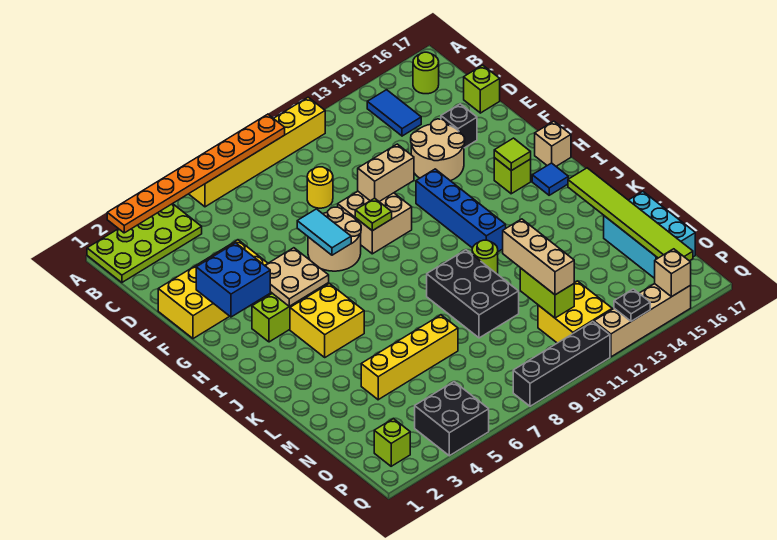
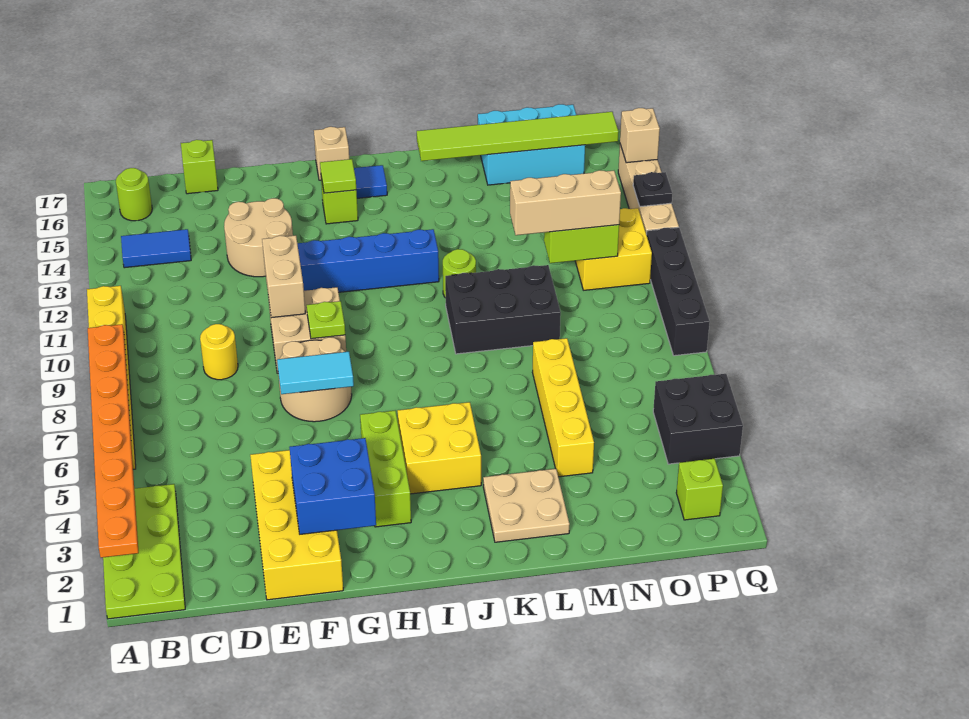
black 1x1 brick [441,104,477,148] -> none
tan 2x2 plate [265,248,329,306] -> tan 2x2 plate moved to [483,469,570,542]

